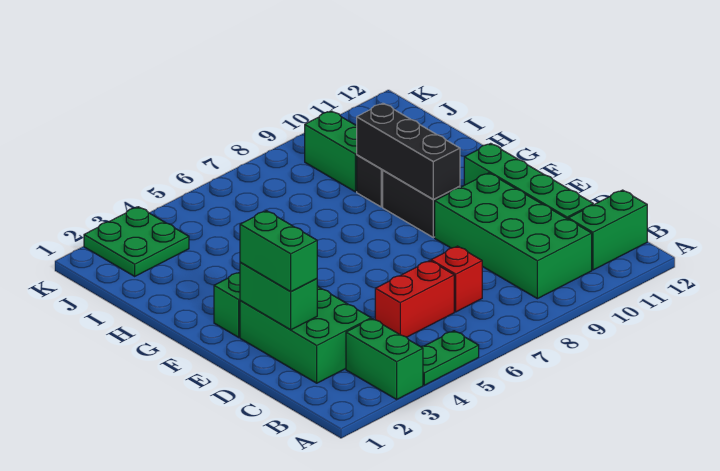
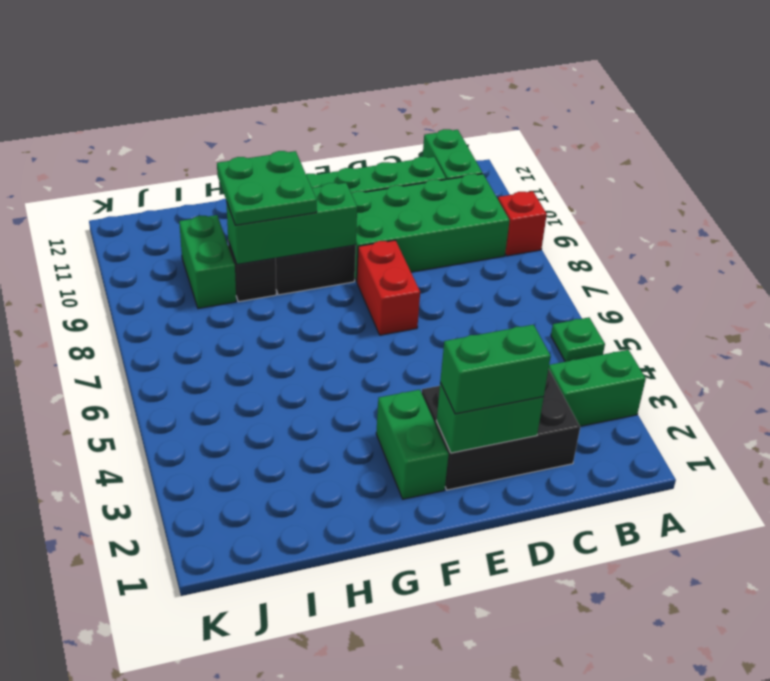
green 1x2 plate [421,331,479,385] -> green 1x1 plate [551,318,605,362]
green 2x3 brick [240,286,371,383] -> black 2x3 brick [422,369,580,490]
red 1x2 brick [375,261,454,337] -> red 1x2 brick moved to [357,240,420,335]
red 1x1 brick [431,246,482,312] -> red 1x1 brick moved to [498,191,547,256]
black 1x3 brick [357,103,460,199] -> green 1x3 brick [227,183,357,264]
green 1x2 brick [305,111,357,192] -> green 1x2 brick turned to [179,215,236,309]
green 2x2 plate [84,207,189,276] -> green 2x2 plate moved to [217,151,317,225]

